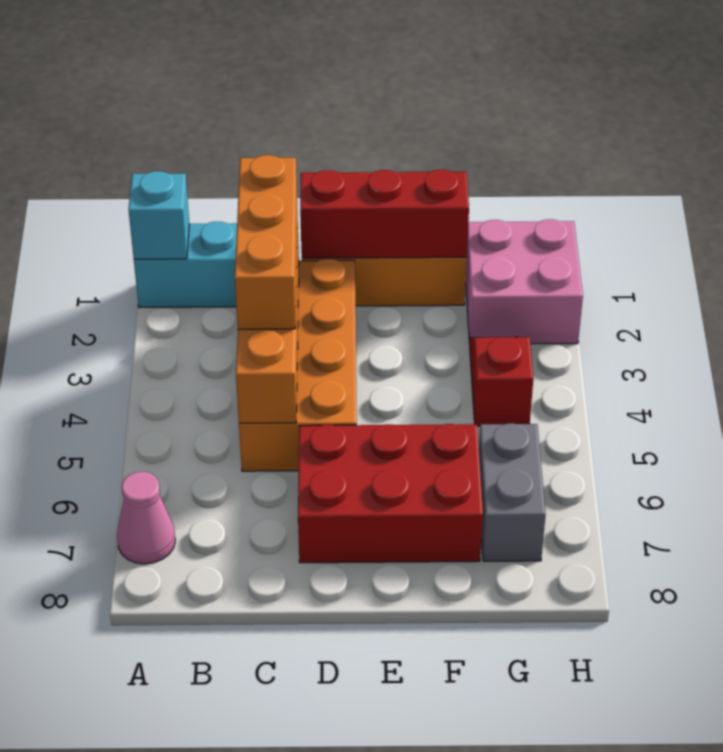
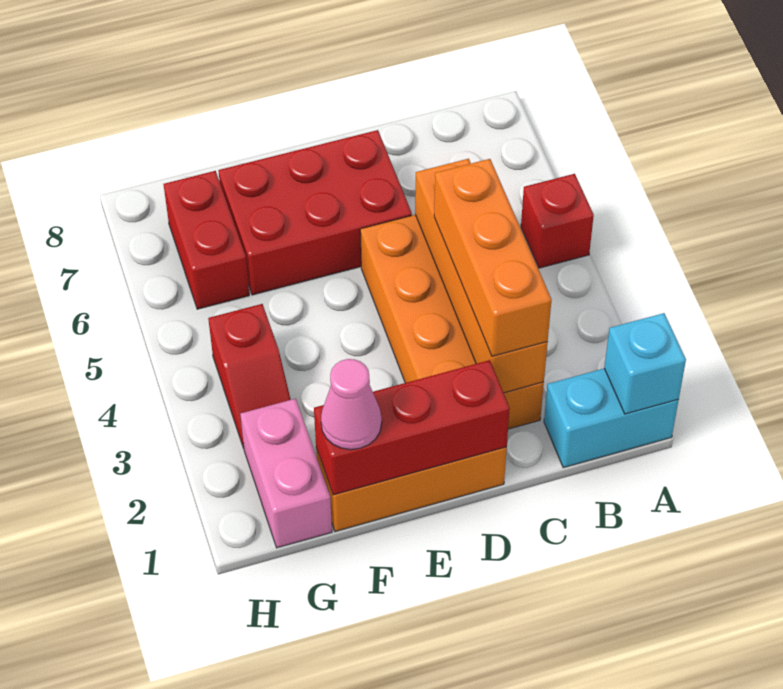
none -> red 1x1 brick [521,174,594,268]
pink 1x1 cone [117,472,175,564] -> pink 1x1 cone moved to [321,359,382,450]
pink 2x2 brick [466,219,583,344] -> pink 1x2 brick [240,399,332,548]
grey 1x2 brick [479,423,546,561] -> red 1x2 brick [164,171,249,309]

